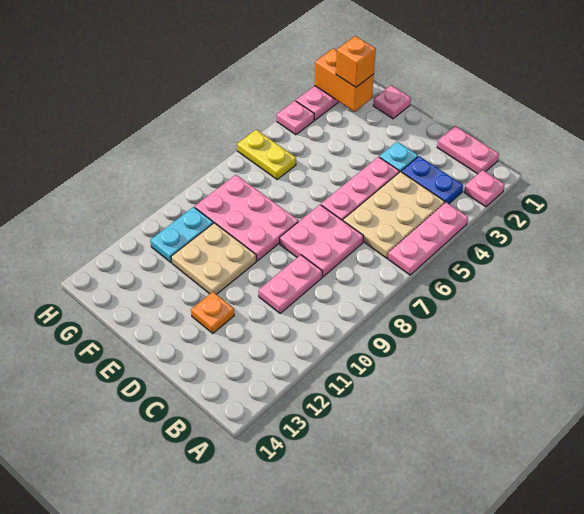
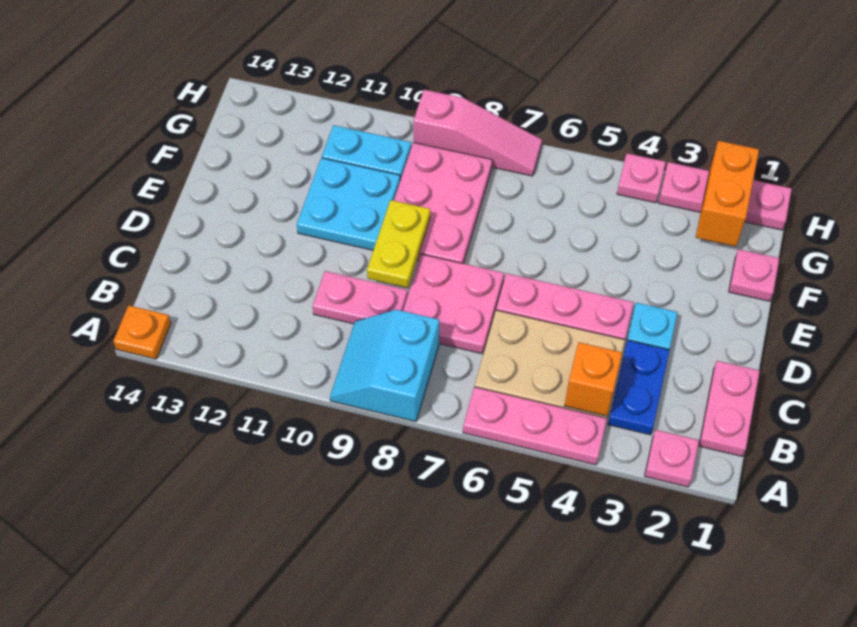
none -> cyan 2x2 slope [330,310,439,421]
orange 1x1 plate [191,292,234,333] -> orange 1x1 plate moved to [113,305,171,359]
tan 2x2 plate [171,223,256,294] -> cyan 2x2 plate [297,158,400,250]
orange 1x1 brick [336,36,376,87] -> orange 1x1 brick moved to [564,342,622,416]
yellow 1x2 plate [237,130,296,179] -> yellow 1x2 plate moved to [367,200,430,288]
none -> pink 1x3 slope [413,90,542,176]

